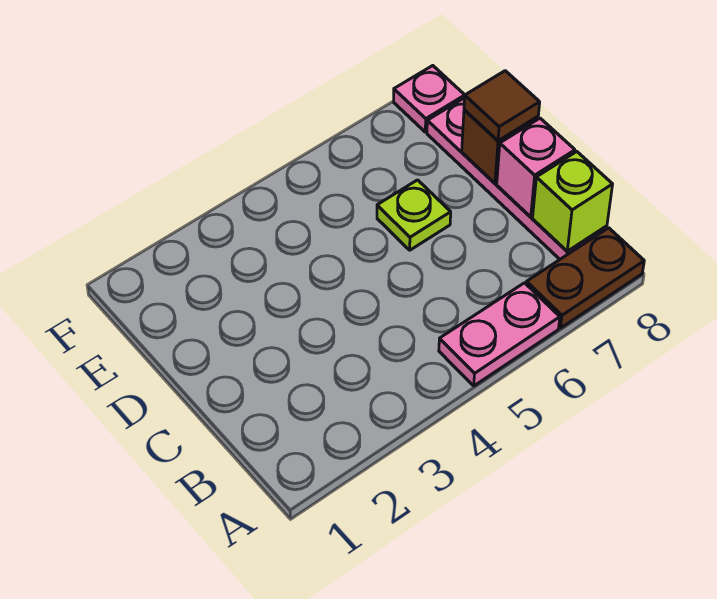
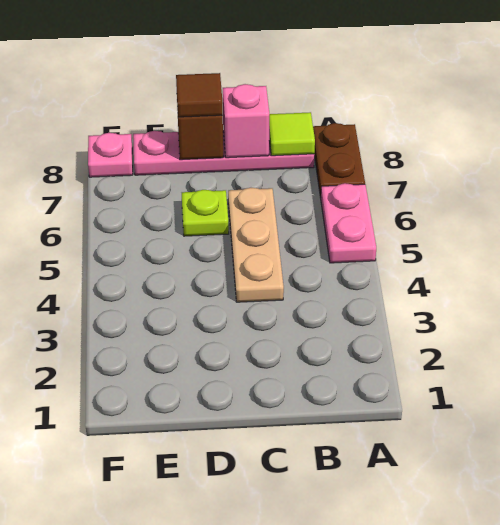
lime 1x1 brick [533,152,613,251] -> lime 1x1 tile [269,112,315,156]
none -> tan 1x3 plate [228,188,284,302]

